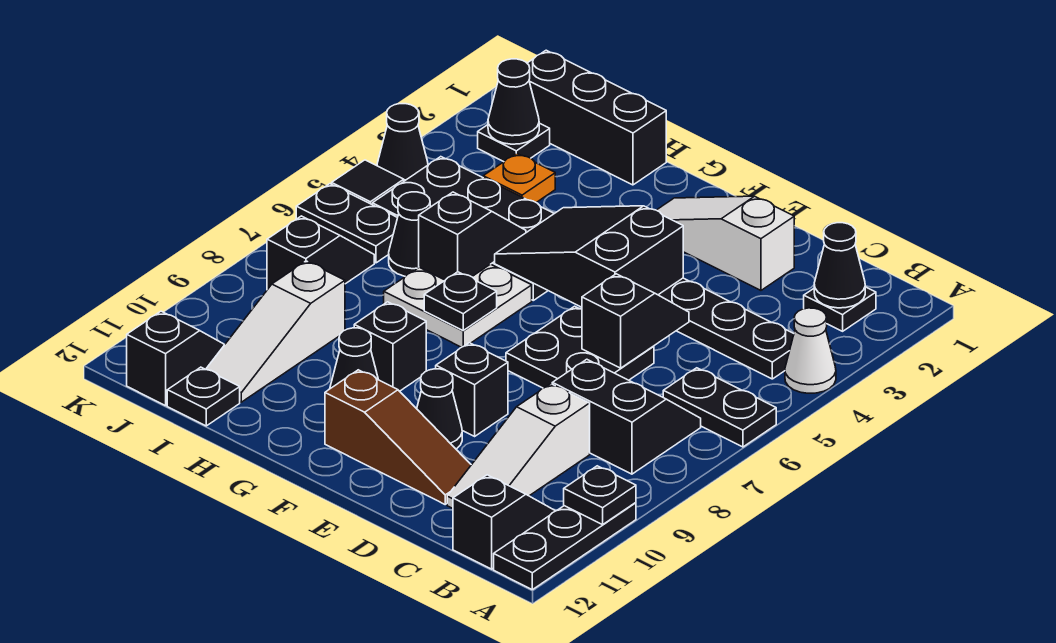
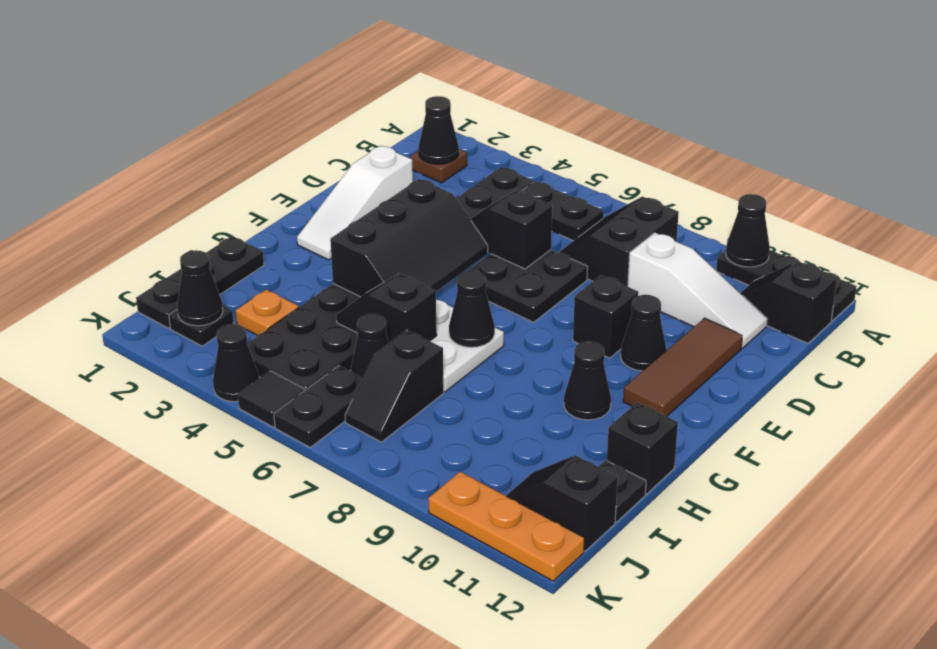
white 1x1 cone [785,308,836,393] -> none
black 1x2 plate [663,368,776,447] -> black 1x2 plate turned to [522,181,603,241]
black 1x1 plate [564,466,636,525] -> black 1x1 cone [726,194,770,267]
black 1x1 plate [804,287,876,331] -> brown 1x1 plate [411,149,467,183]
brown 1x3 slope [325,370,471,504] -> brown 1x3 tile [623,318,743,417]
black 2x3 slope [495,206,683,307] -> black 2x3 slope turned to [330,179,488,297]
black 1x1 plate [424,272,497,330] -> black 1x1 cone [449,271,495,347]
black 1x1 brick [354,302,426,391] -> black 1x1 brick moved to [607,403,678,494]
black 1x3 brick [527,50,666,185] -> black 1x3 plate [136,236,264,328]
white 1x3 slope [206,261,345,402] -> none
black 1x2 slope [267,216,374,290] -> black 1x2 slope turned to [345,330,444,442]
none -> orange 1x3 plate [428,472,585,581]

